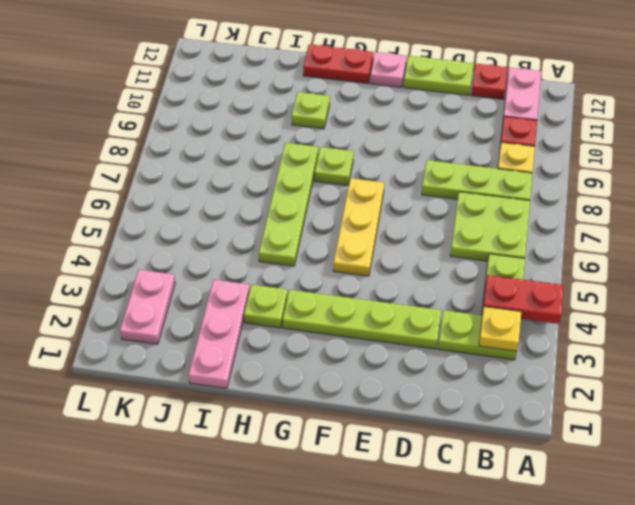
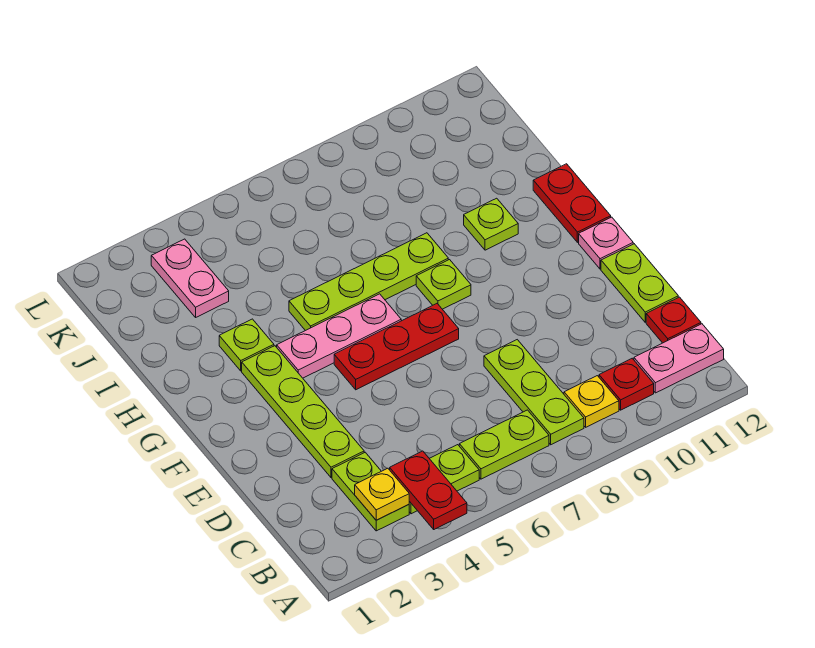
lime 2x2 plate [450,192,530,261] -> lime 1x2 plate [459,410,549,479]
yellow 1x3 plate [333,178,384,276] -> red 1x3 plate [334,304,459,390]
pink 1x3 plate [189,280,250,388] -> pink 1x3 plate moved to [277,294,401,378]
pink 1x2 plate [120,270,175,344] -> pink 1x2 plate turned to [151,239,229,317]

